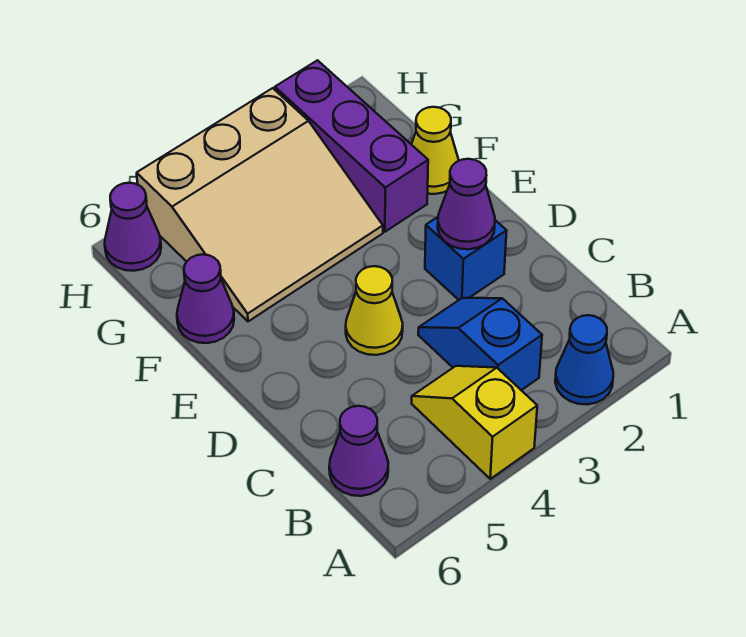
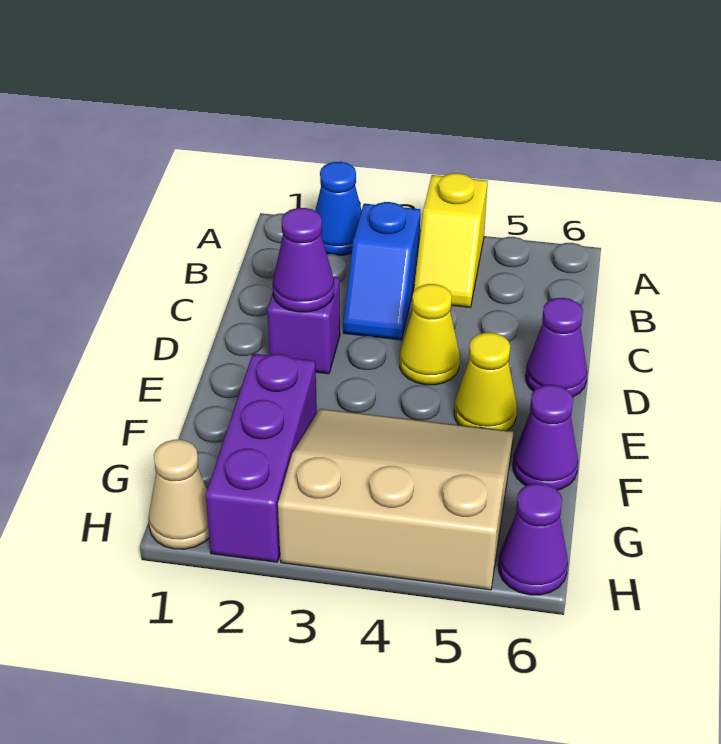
purple 1x1 cone [329,406,388,496] -> purple 1x1 cone moved to [525,298,587,397]
blue 1x1 brick [425,217,507,300] -> purple 1x1 brick [267,277,340,374]
yellow 1x1 cone [411,107,459,194] -> yellow 1x1 cone moved to [454,333,517,431]
none -> tan 1x1 cone [148,440,209,549]

